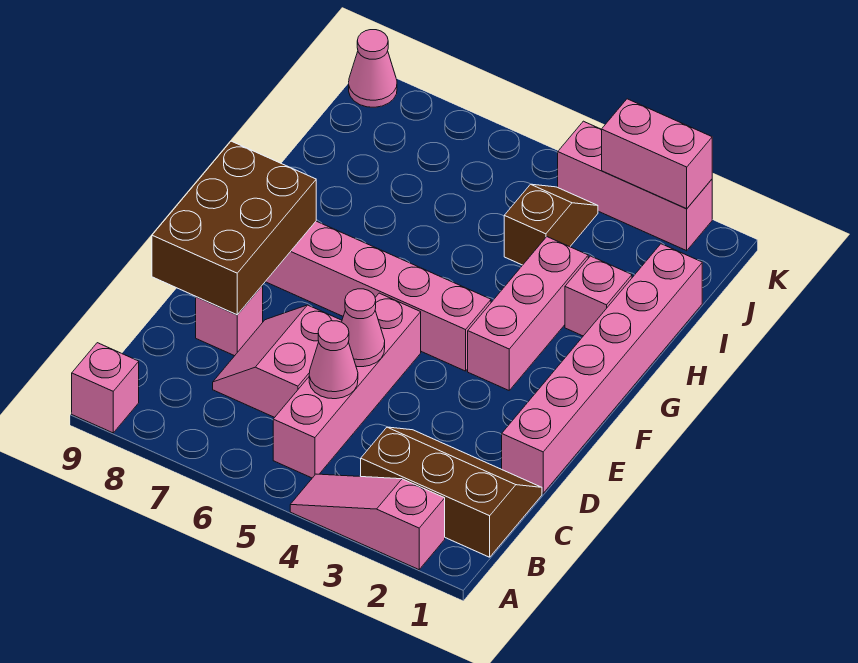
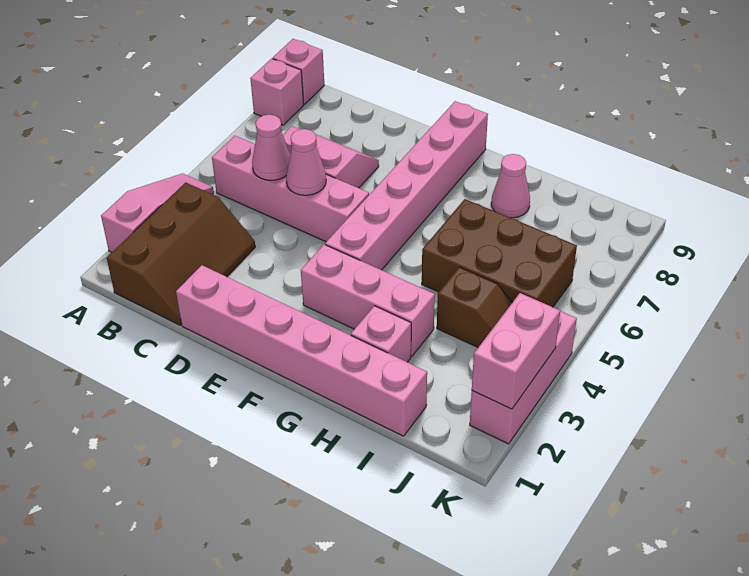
pink 1x1 brick [196,285,263,356] -> pink 1x1 brick moved to [250,59,304,125]
brown 2x3 brick [152,141,316,315] -> brown 2x3 brick moved to [422,199,577,307]
pink 1x1 cone [349,30,397,107] -> pink 1x1 cone moved to [491,154,530,218]

